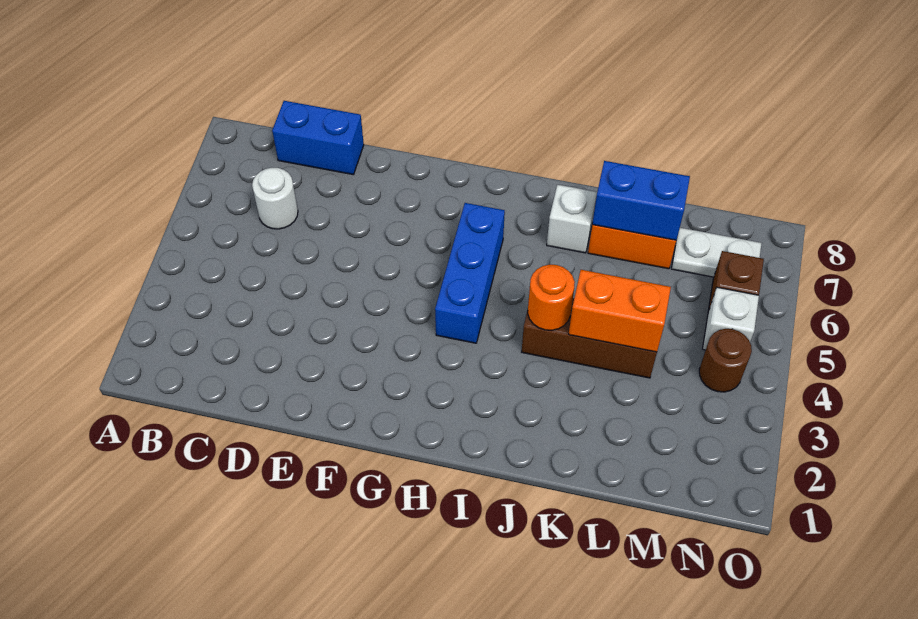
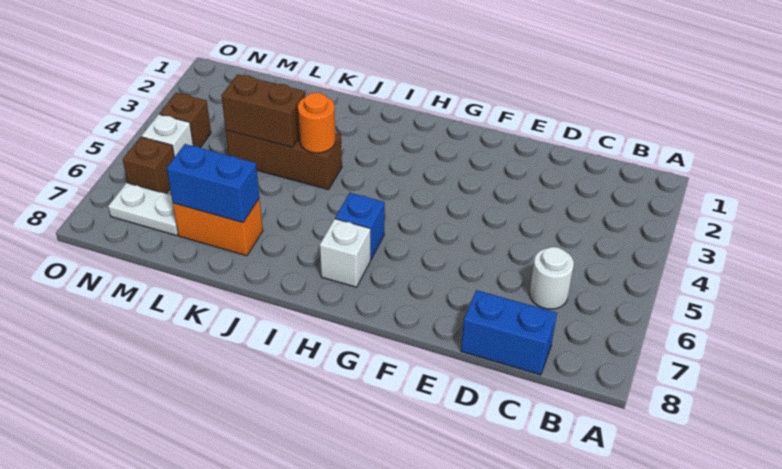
blue 1x3 brick [435,203,505,343] -> blue 1x1 brick [335,193,385,260]
white 1x1 brick [547,185,597,253] -> white 1x1 brick moved to [320,219,370,287]
orange 1x2 brick [569,270,671,352] -> brown 1x2 brick [221,74,305,147]
brown 1x1 round brick [699,329,752,392] -> brown 1x1 brick [159,93,211,147]

